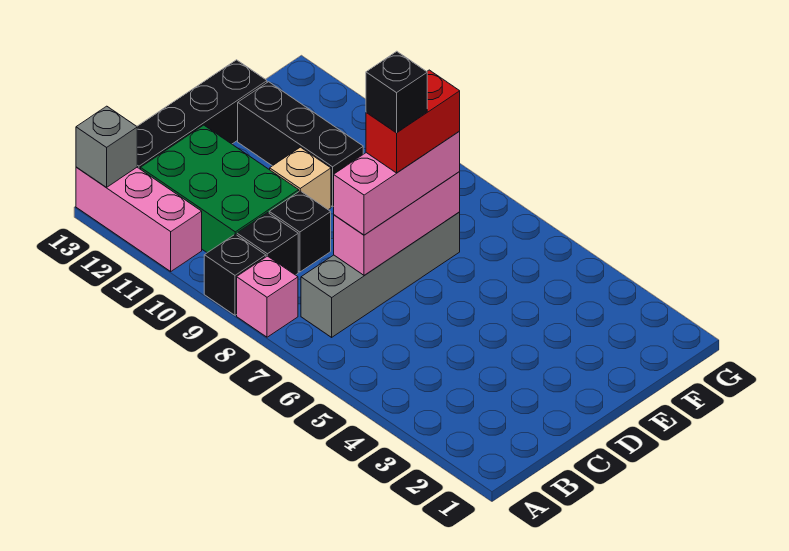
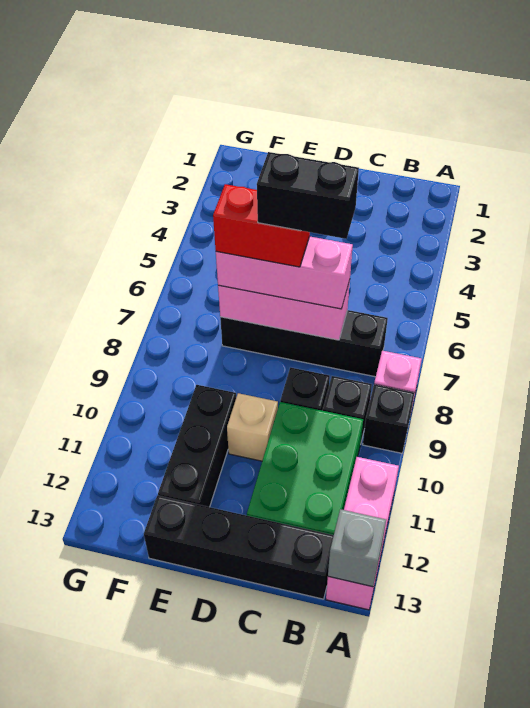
grey 1x4 brick [301,212,460,337] -> black 1x4 brick [220,310,388,377]
black 1x1 brick [366,51,427,132] -> black 1x2 brick [257,152,359,239]

